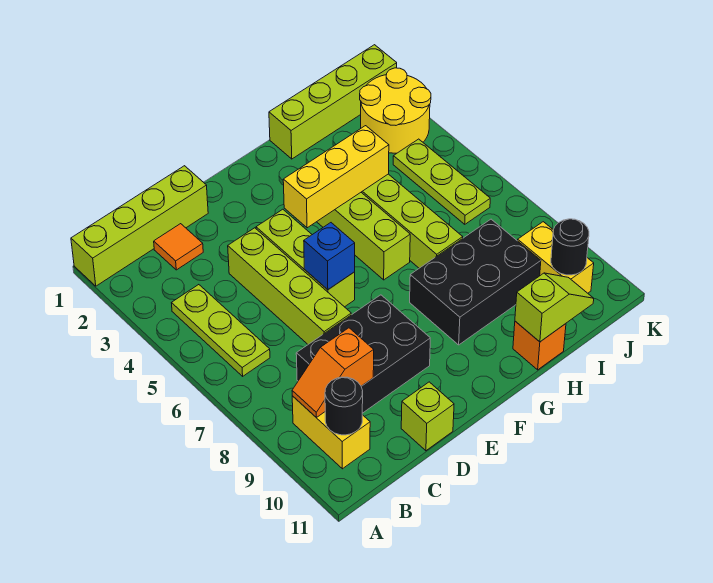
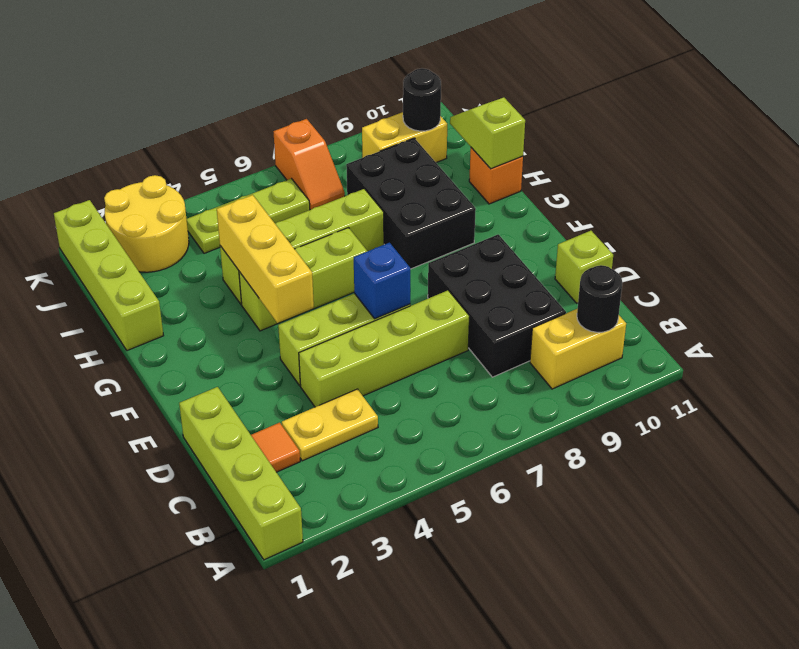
lime 1x3 plate [172,285,270,376] -> none
orange 1x2 slope [292,328,374,417] -> orange 1x2 slope moved to [273,119,345,210]
none -> yellow 1x2 plate [282,389,378,461]

